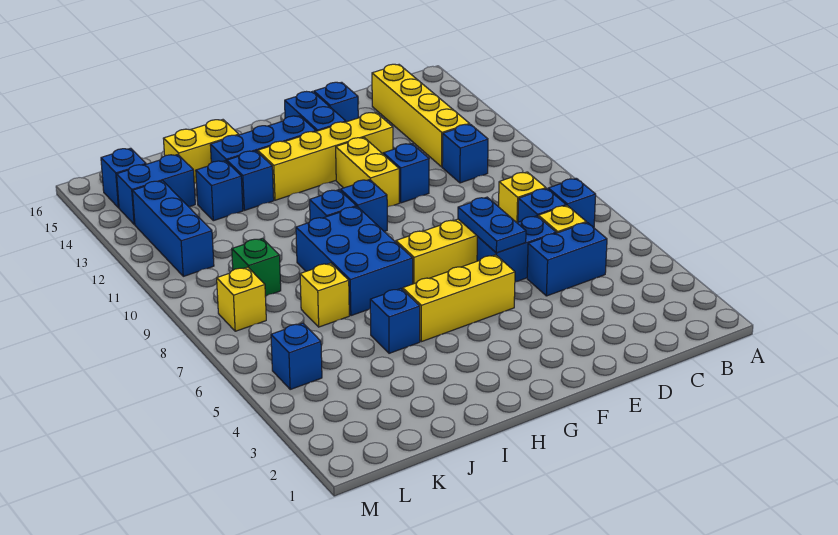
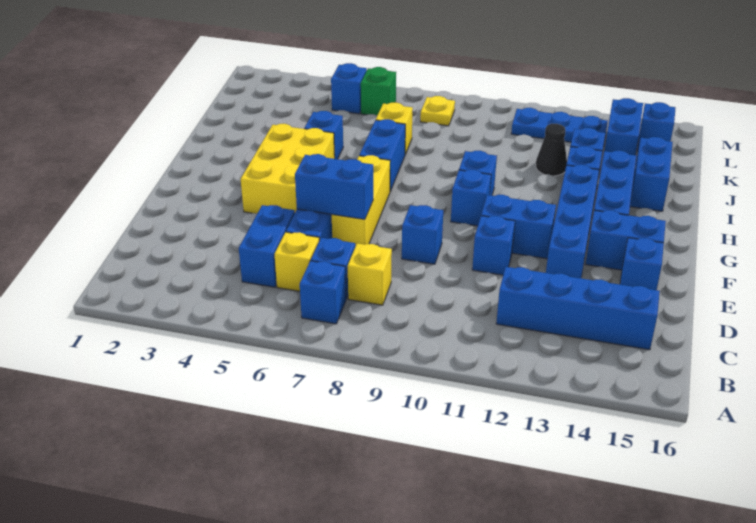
blue 1x1 brick [442,124,488,183] -> blue 1x1 brick moved to [402,205,443,264]
yellow 1x4 brick [372,64,470,167] -> blue 1x4 brick [496,267,660,350]
blue 1x2 plate [458,197,526,253] -> blue 1x2 brick [295,154,373,219]
yellow 1x4 brick [258,113,393,200] -> blue 1x4 brick [546,165,599,278]
yellow 1x3 brick [403,255,515,342] -> yellow 2x3 brick [241,124,335,213]
yellow 1x2 brick [336,138,399,207] -> blue 1x2 brick [481,194,556,259]
blue 2x3 brick [296,207,413,316] -> blue 1x2 brick [359,119,405,191]
yellow 1x2 brick [163,120,239,183] -> blue 1x2 brick [630,137,673,211]
none -> black 1x1 cone [536,124,567,176]
green 1x1 brick [232,238,281,296] -> green 1x1 brick moved to [361,67,396,115]
yellow 1x1 brick [217,267,266,331] -> yellow 1x1 plate [420,96,455,126]
blue 1x3 brick [133,181,214,276] -> blue 1x3 plate [511,108,608,146]

